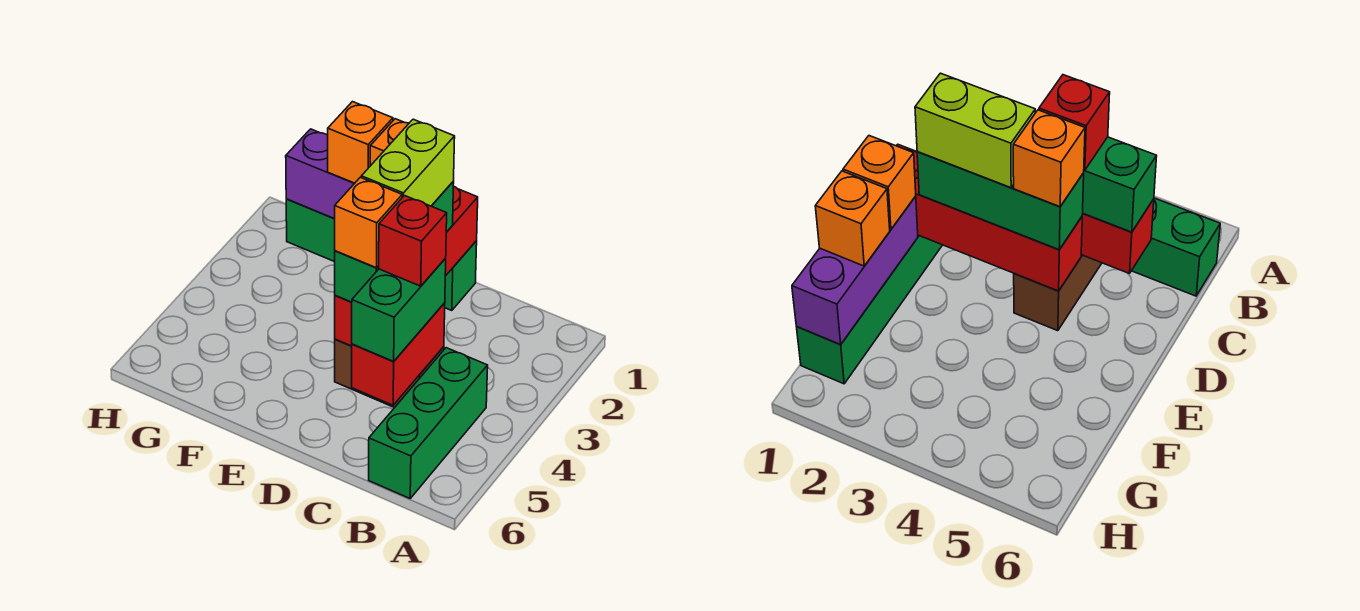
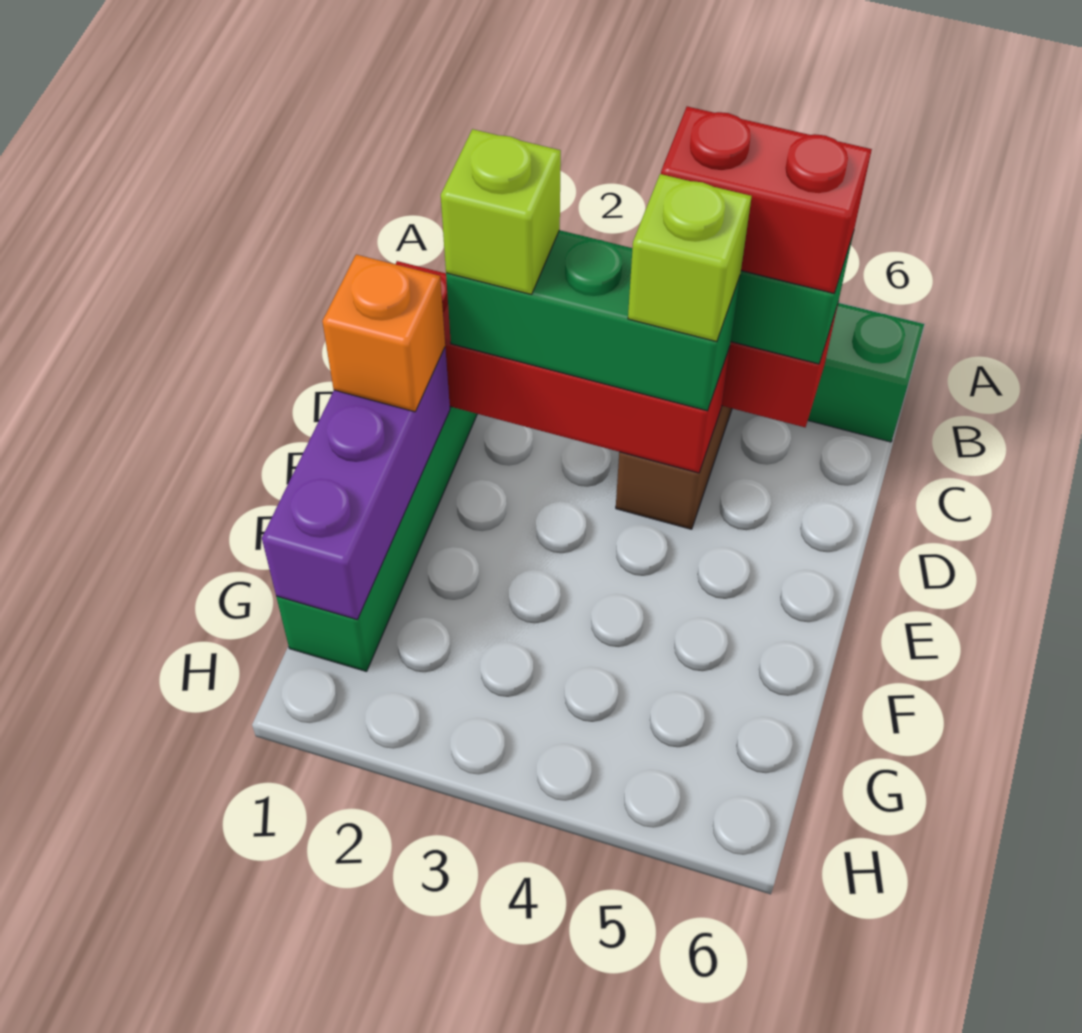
red 1x1 brick [379,196,447,286] -> red 1x2 brick [661,106,872,293]
lime 1x2 brick [361,119,455,206] -> lime 1x1 brick [441,129,561,294]
orange 1x1 brick [335,177,402,268] -> lime 1x1 brick [628,174,752,342]
orange 1x1 brick [328,102,393,183] -> none

